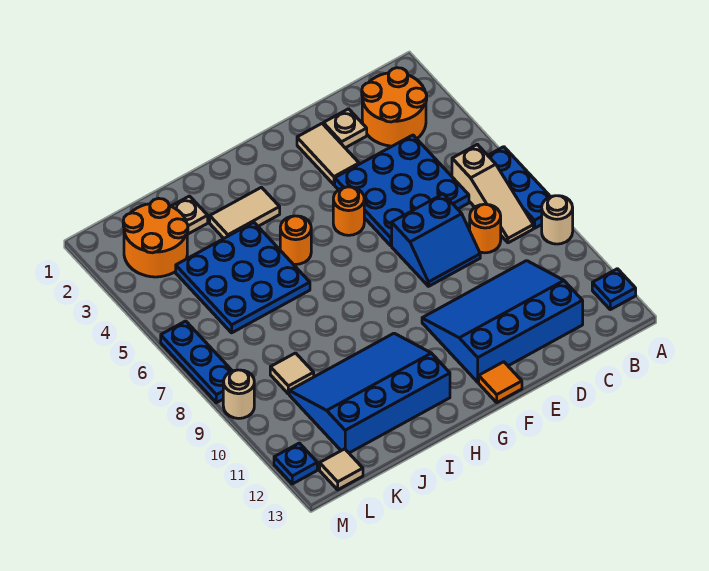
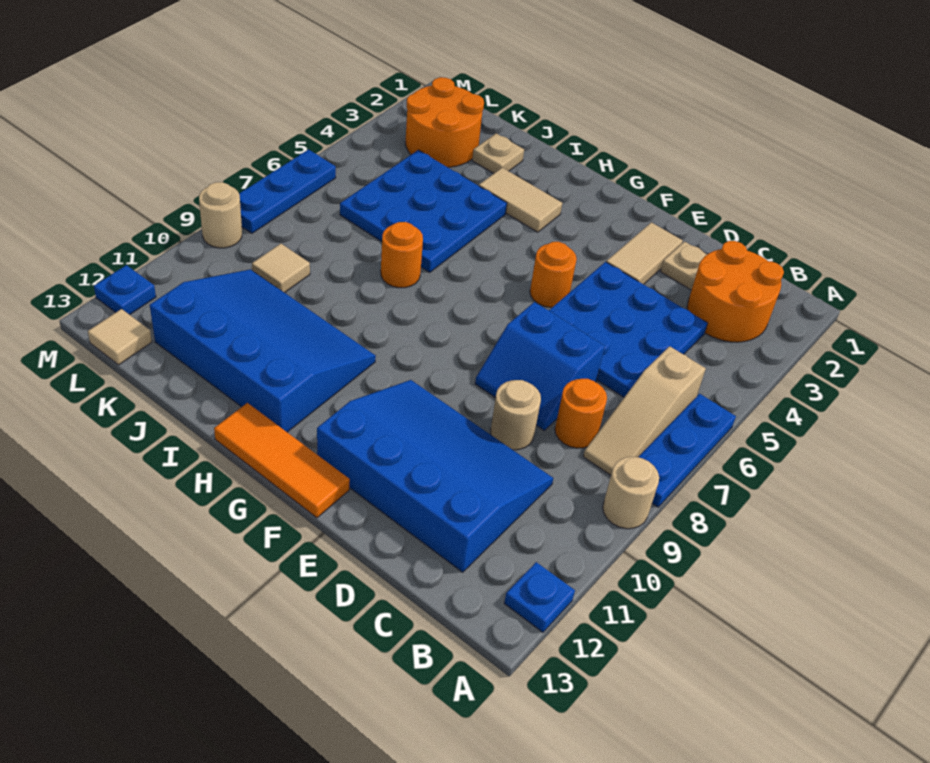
none -> tan 1x1 round brick [491,380,541,450]
orange 1x1 tile [479,362,522,402] -> orange 1x3 tile [214,403,350,518]
orange 1x1 round brick [280,216,311,264] -> orange 1x1 round brick moved to [381,222,423,288]

